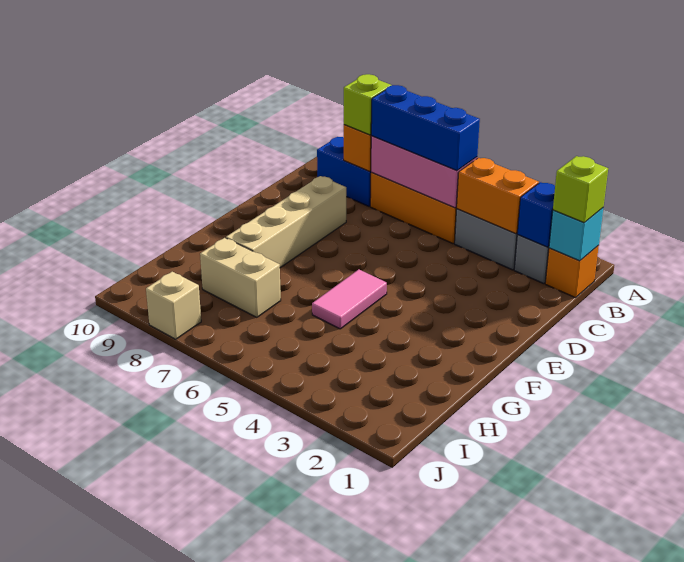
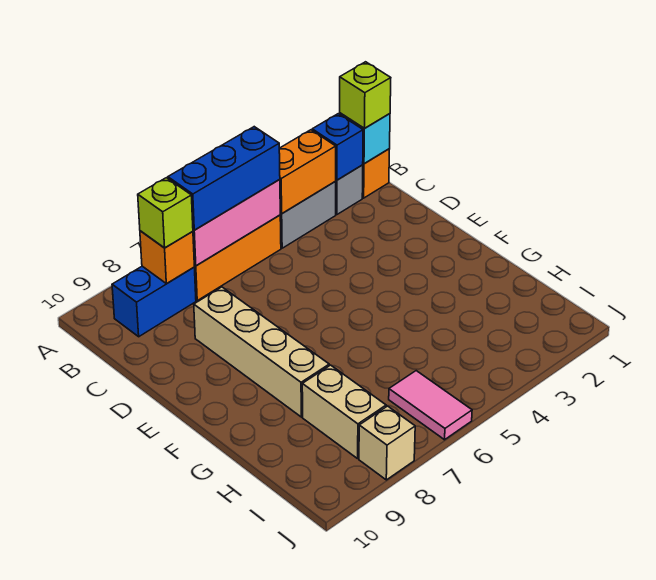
pink 1x2 tile [312,269,387,329] -> pink 1x2 tile moved to [389,371,472,440]
tan 1x2 brick [200,238,281,317] -> tan 1x2 brick turned to [302,365,386,459]

